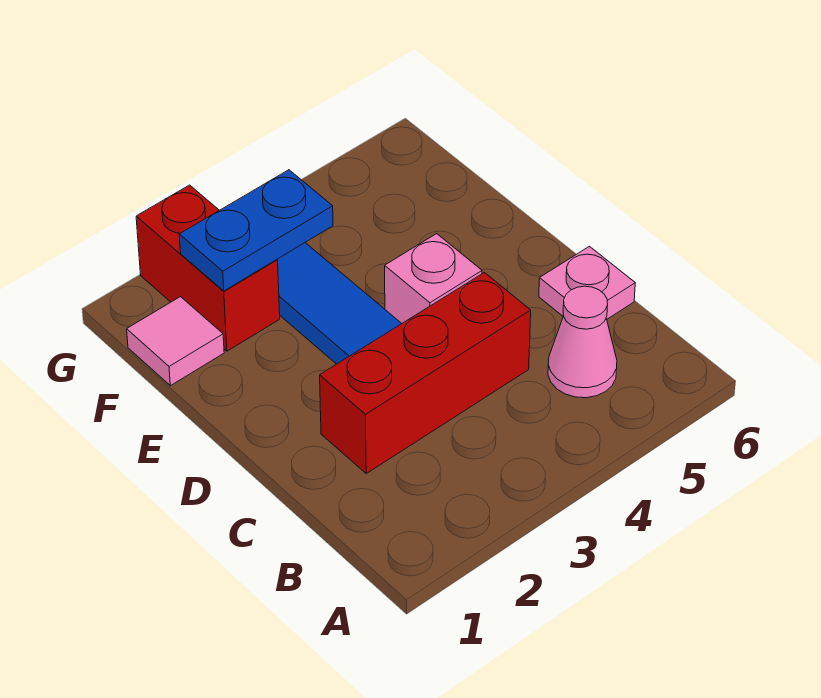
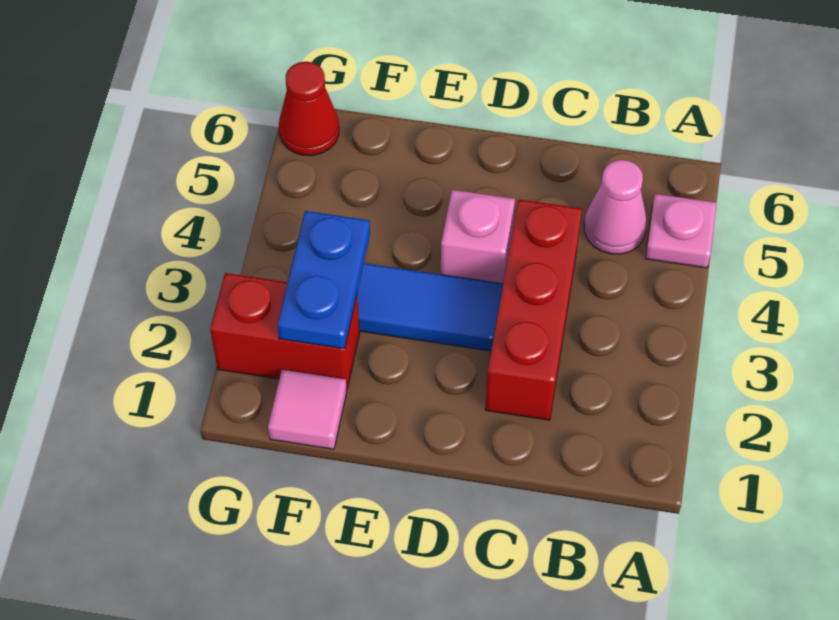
pink 1x1 plate [539,246,635,319] -> pink 1x1 plate moved to [645,194,717,268]
none -> red 1x1 cone [279,62,339,156]

